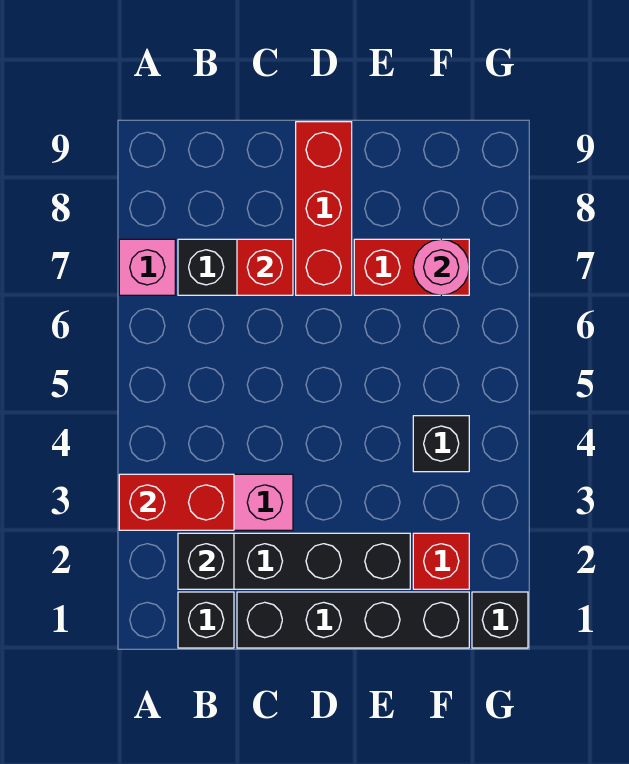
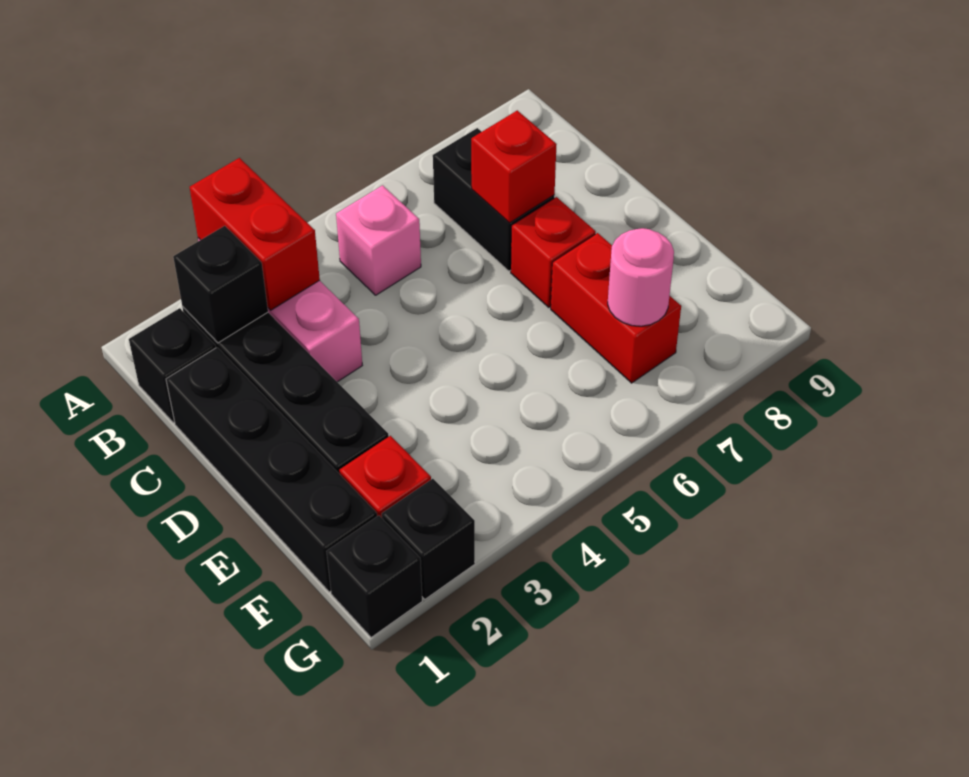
pink 1x1 brick [119,239,175,295] -> pink 1x1 brick moved to [336,185,421,295]
red 1x3 brick [296,122,352,295] -> red 1x1 brick [511,197,596,307]
black 1x1 brick [413,416,469,472] -> black 1x1 brick moved to [382,479,475,599]

